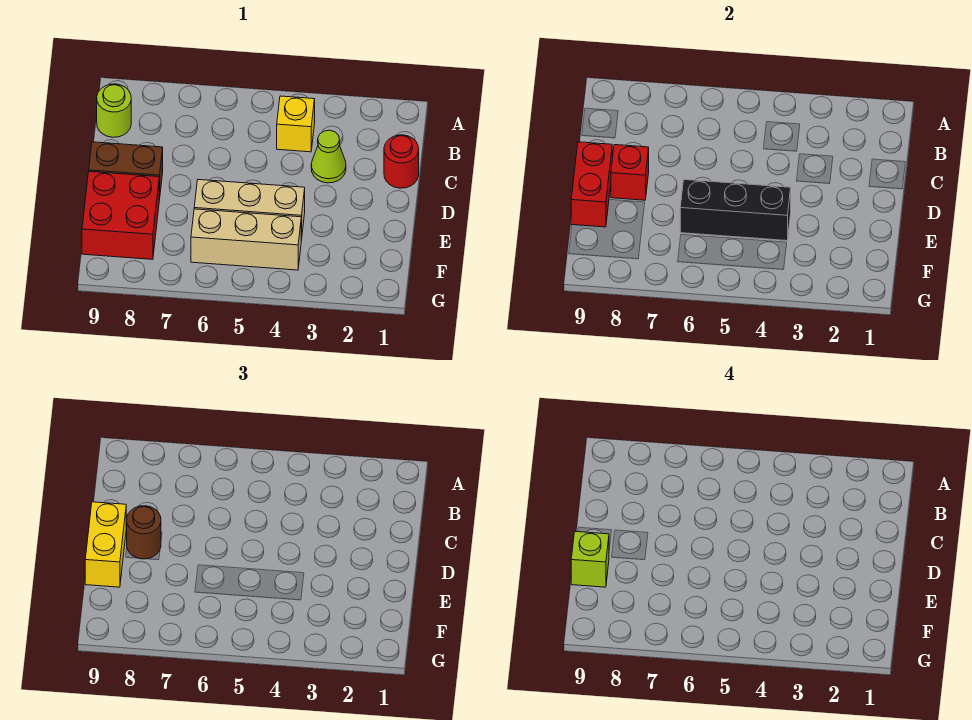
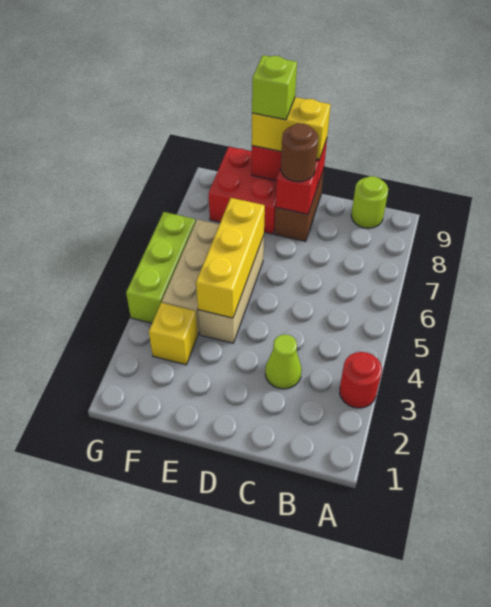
yellow 1x1 brick [277,96,315,152] -> yellow 1x1 brick moved to [149,303,198,365]
red 1x1 round brick [384,135,419,188] -> red 1x1 round brick moved to [340,352,382,408]
black 1x3 brick [680,180,791,241] -> yellow 1x3 brick [196,198,265,318]
none -> lime 1x3 brick [126,212,196,323]

